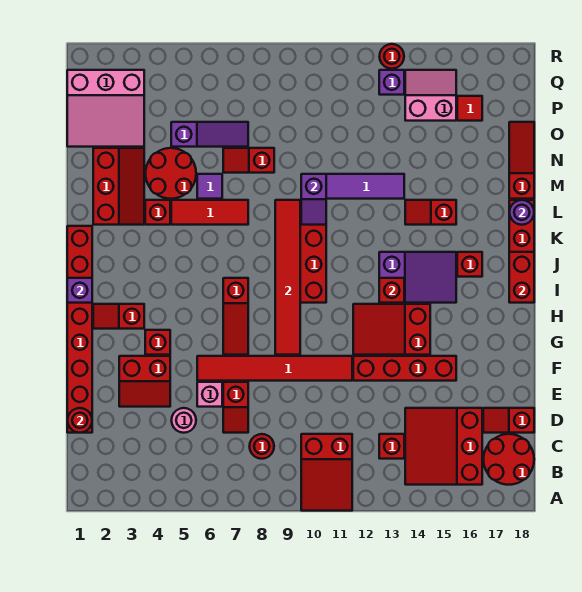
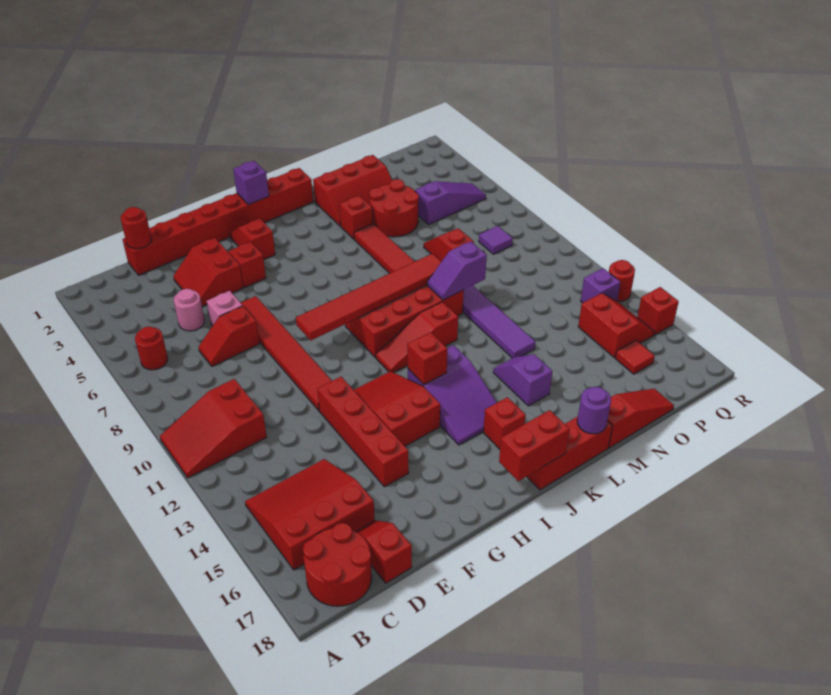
red 1x1 round brick [250,434,274,459] -> red 1x1 round brick moved to [135,326,168,370]
red 1x1 brick [379,434,404,459] -> red 1x1 brick moved to [637,287,679,335]
red 1x3 slope [223,278,248,355] -> red 1x3 slope moved to [376,302,458,373]
red 1x2 slope [405,200,456,225] -> purple 1x2 slope [493,354,552,406]
purple 1x1 tile [197,174,222,199] -> purple 1x1 tile moved to [479,226,513,254]
pink 3x3 slope [67,70,144,147] -> none
purple 1x3 slope [171,122,248,147] -> purple 1x3 slope turned to [415,181,486,224]
pink 2x2 slope [405,70,456,121] -> red 2x2 slope [578,293,655,358]

